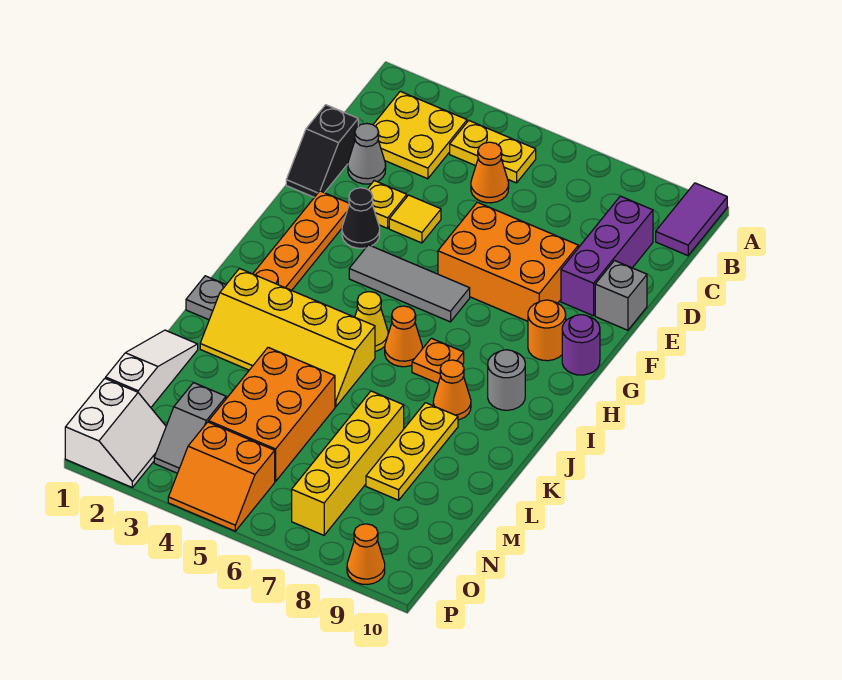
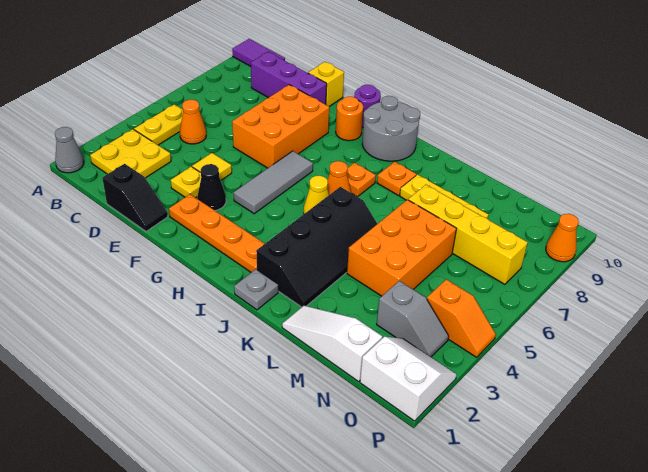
grey 1x1 cone [348,123,386,184] -> grey 1x1 cone moved to [55,127,84,173]
grey 1x1 brick [595,261,647,330] -> yellow 1x1 brick [308,62,344,107]
grey 1x1 round brick [488,350,525,410] -> grey 2x2 round brick [362,96,420,161]
yellow 2x4 slope [200,268,375,407] -> black 2x4 slope [256,187,377,307]
orange 1x1 cone [433,360,471,420] -> orange 1x1 plate [377,162,416,195]
orange 2x3 brick [209,347,335,481] -> orange 2x3 brick turned to [347,200,457,296]
orange 2x2 slope [168,422,275,531] -> orange 1x2 slope [427,279,496,357]

